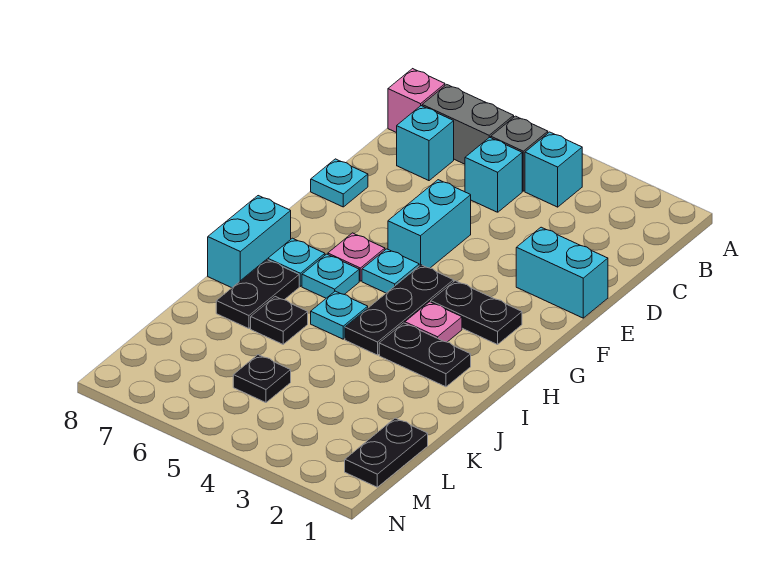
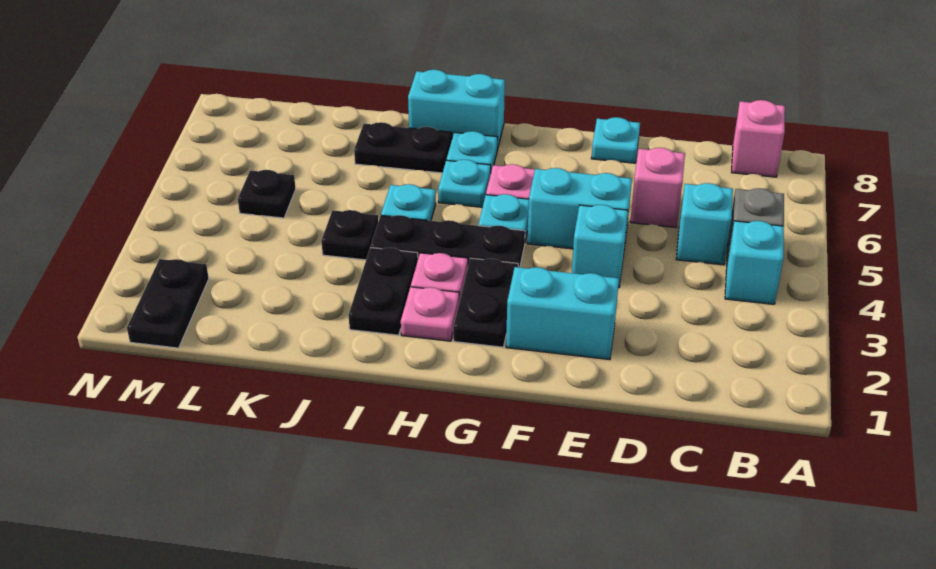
grey 1x2 brick [422,85,514,164] -> none
cyan 1x1 brick [397,106,454,181] -> cyan 1x1 brick moved to [572,205,628,287]
none -> pink 1x1 brick [630,148,685,227]
cyan 1x2 brick [516,227,608,318] -> cyan 1x2 brick turned to [506,267,619,360]
none -> pink 1x1 plate [401,287,459,341]
black 1x1 plate [251,297,308,344] -> black 1x1 plate moved to [321,210,378,260]
black 1x2 plate [345,418,428,487] -> black 1x2 plate turned to [127,259,209,348]

